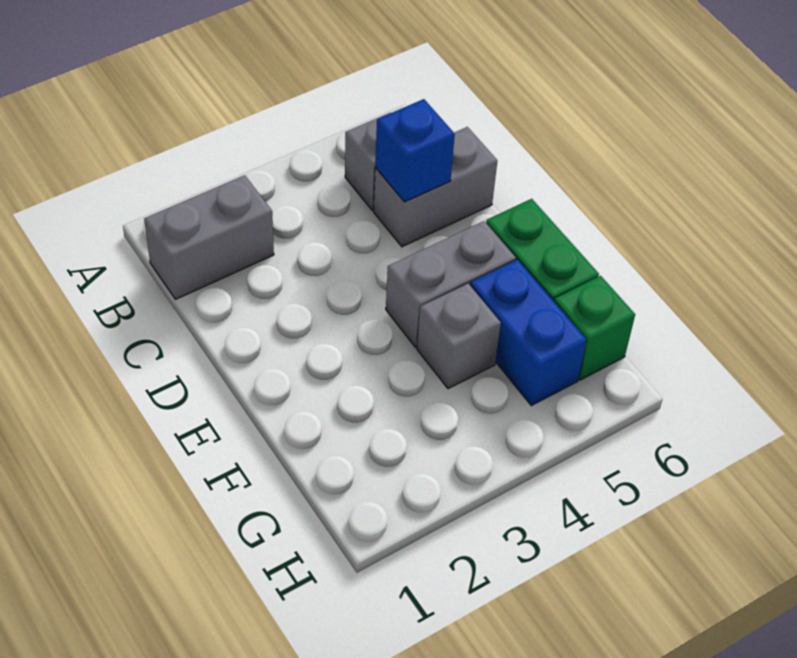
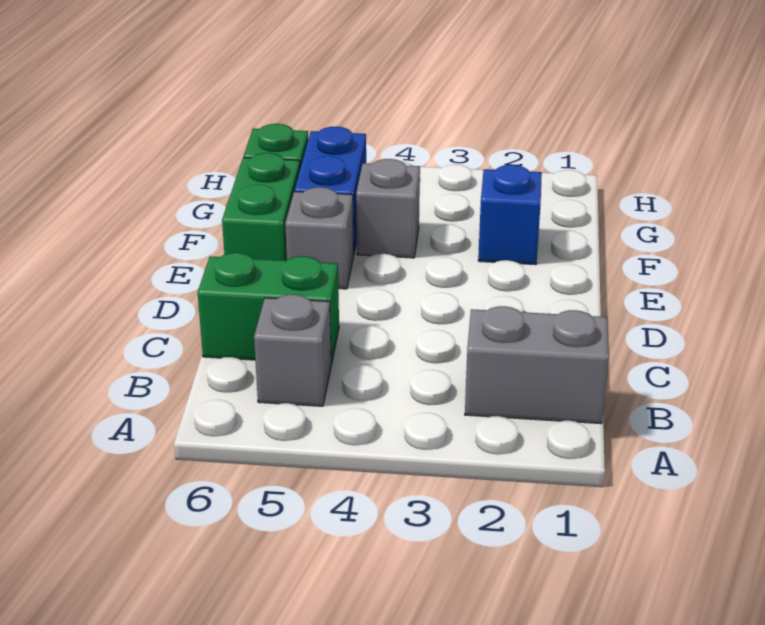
grey 1x2 brick [374,127,497,247] -> green 1x2 brick [198,253,339,364]
blue 1x1 brick [375,99,455,202] -> blue 1x1 brick moved to [478,165,542,265]
grey 1x2 brick [386,221,516,347] -> grey 1x1 brick [285,187,354,289]

